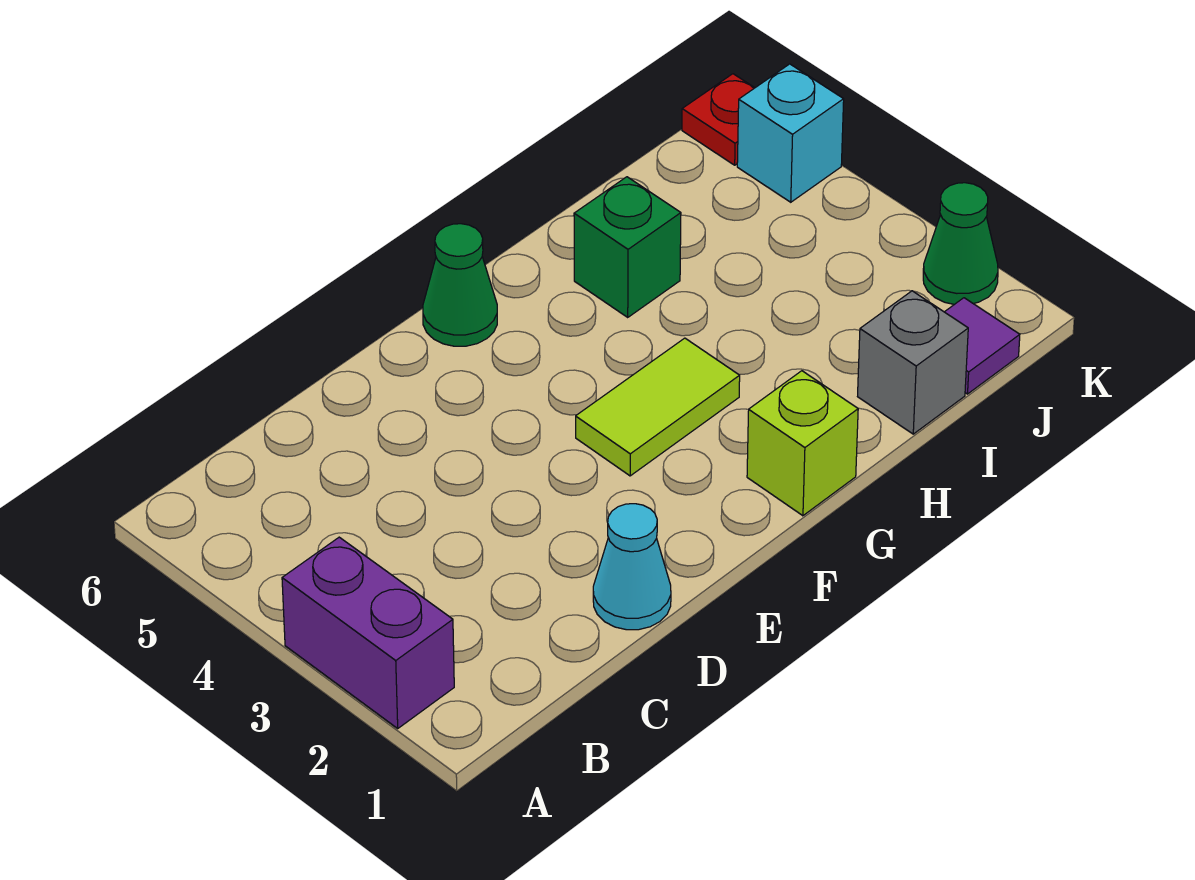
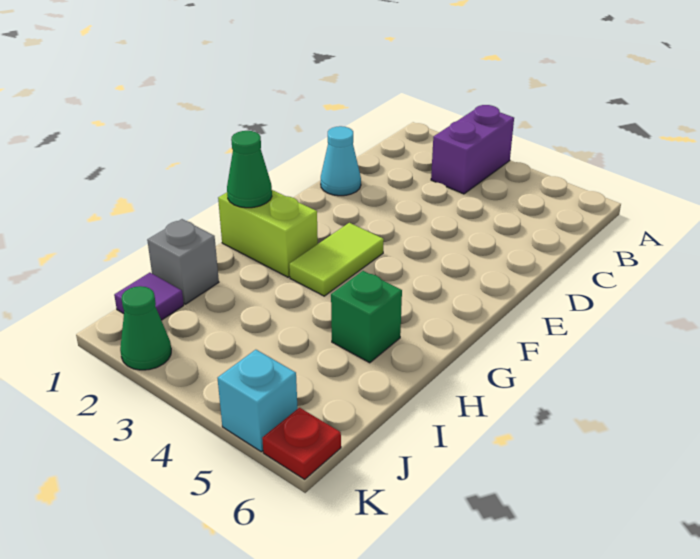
purple 1x2 brick [282,537,454,728] -> purple 1x2 brick turned to [431,105,514,194]
green 1x1 cone [423,224,497,346] -> green 1x1 cone moved to [227,131,272,208]
lime 1x1 brick [747,371,858,516] -> lime 1x2 brick [218,190,318,277]

